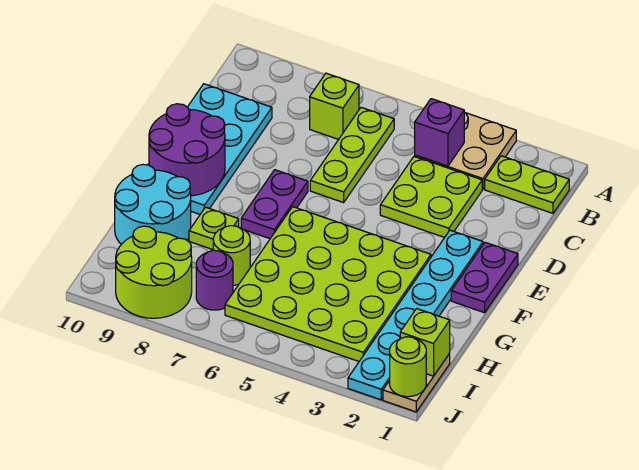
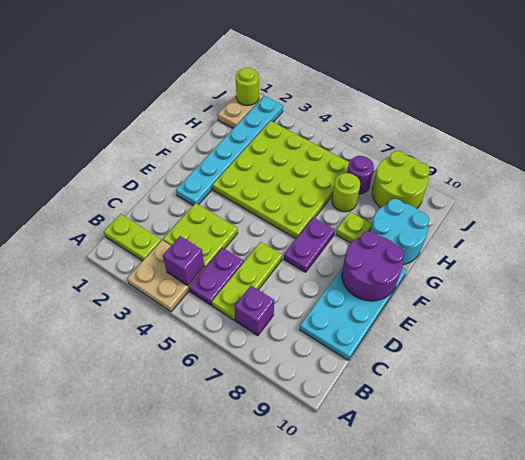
lime 1x1 brick [310,73,359,139] -> purple 1x1 brick [234,286,274,336]
purple 1x2 plate [451,242,518,313] -> purple 1x2 plate moved to [189,248,244,305]
lime 1x1 brick [400,309,450,376] -> none

